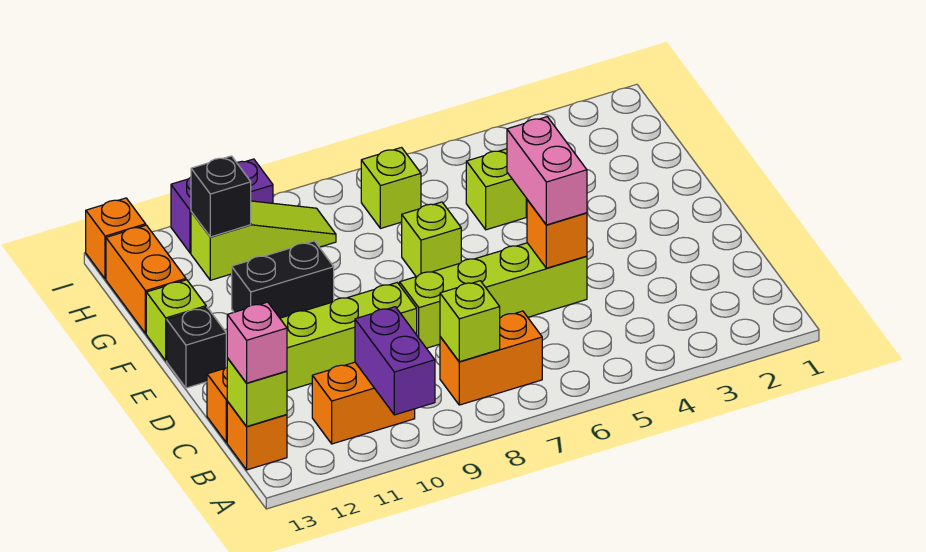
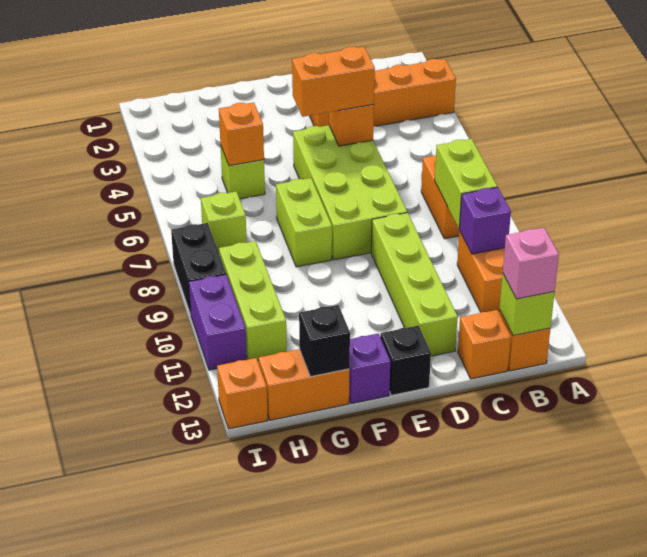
none -> orange 1x4 brick [310,59,456,127]
purple 1x2 brick [355,307,435,415] -> purple 1x1 brick [459,187,511,254]
lime 1x1 brick [440,281,500,362] -> lime 1x2 brick [435,139,497,229]
lime 1x4 brick [400,243,587,348] -> lime 2x4 brick [293,125,407,260]
pink 1x2 brick [507,117,587,225] -> orange 1x2 brick [292,47,375,117]
lime 1x1 brick [402,202,461,277] -> lime 1x2 brick [276,178,332,267]
black 1x2 brick [232,241,334,318] -> black 1x2 brick moved to [171,223,226,315]
lime 1x1 brick [146,280,206,361] -> purple 1x1 brick [349,334,390,404]
none -> orange 1x1 brick [219,102,264,166]
lime 1x3 slope [191,201,336,280] -> lime 1x3 brick [219,241,287,361]
black 1x1 brick [191,156,251,237] -> black 1x1 brick moved to [299,305,350,377]

